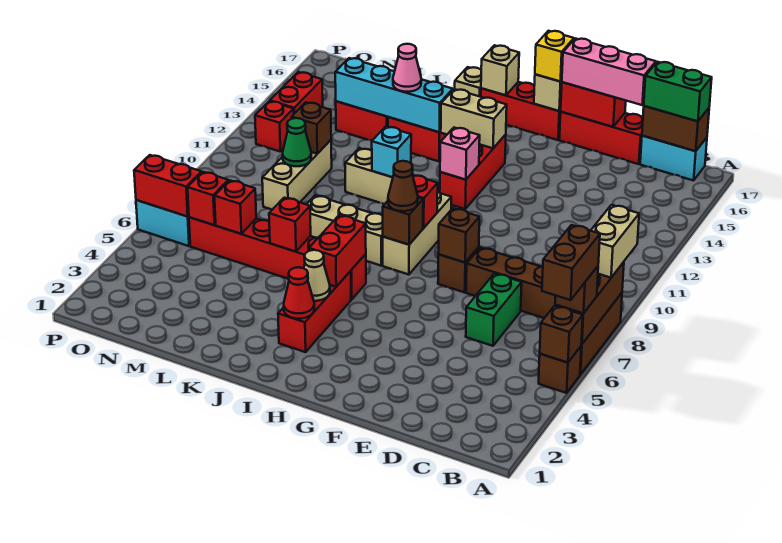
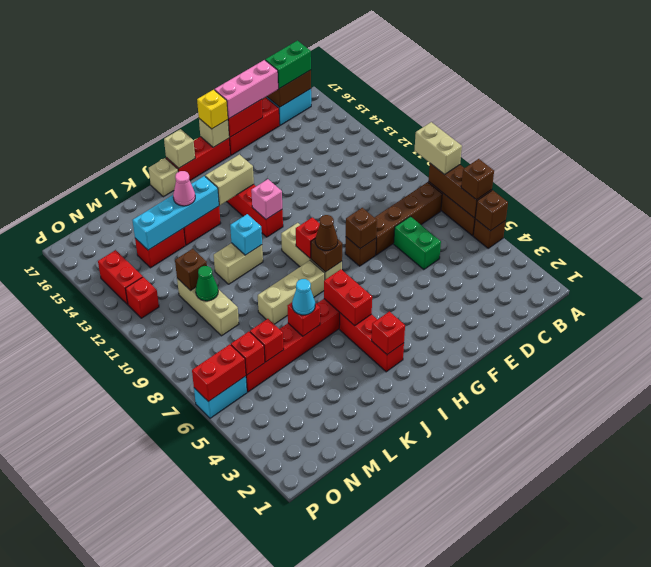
brown 1x2 brick [542,225,600,300] -> none
red 1x1 cone [284,267,314,319] -> red 1x1 brick [372,312,405,355]
tan 1x1 cone [304,250,330,301] -> none
none -> cyan 1x1 cone [292,279,315,315]

